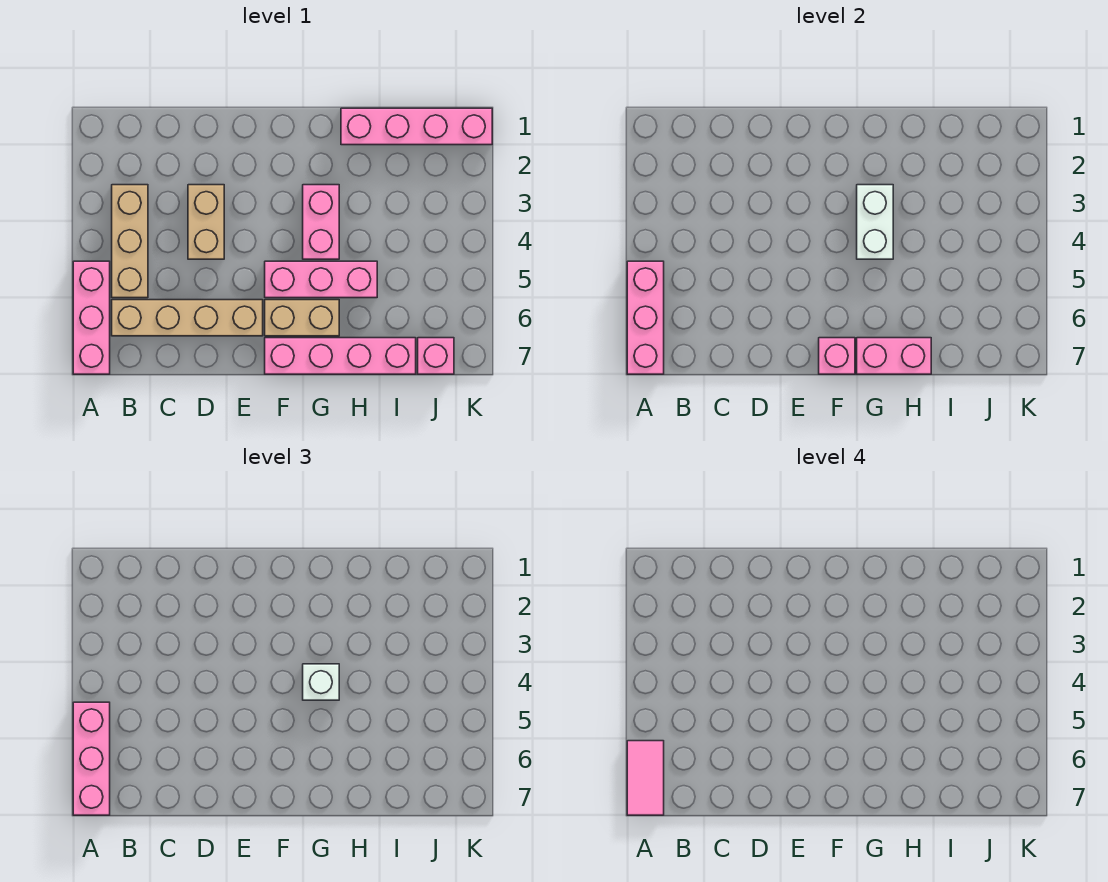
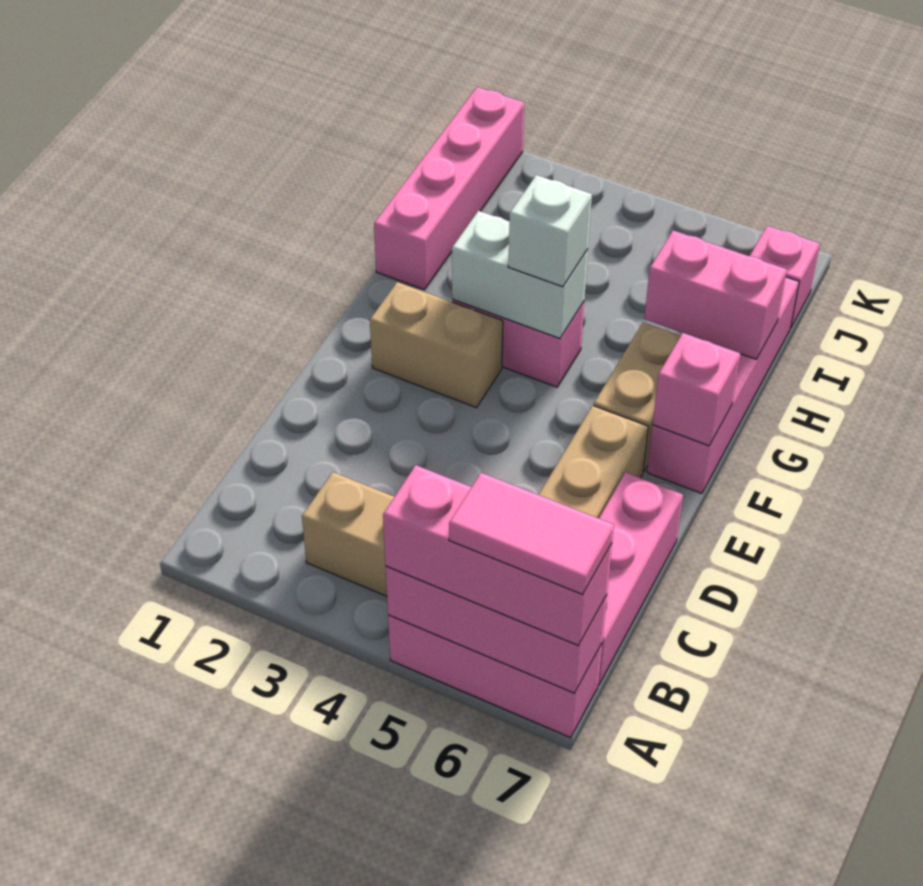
tan 1x2 brick [188,185,224,259] -> tan 1x2 brick moved to [370,282,503,408]
pink 1x3 brick [265,261,377,298] -> pink 1x3 brick moved to [598,472,683,685]
pink 1x2 brick [857,338,931,374] -> pink 1x2 brick turned to [644,230,787,359]

